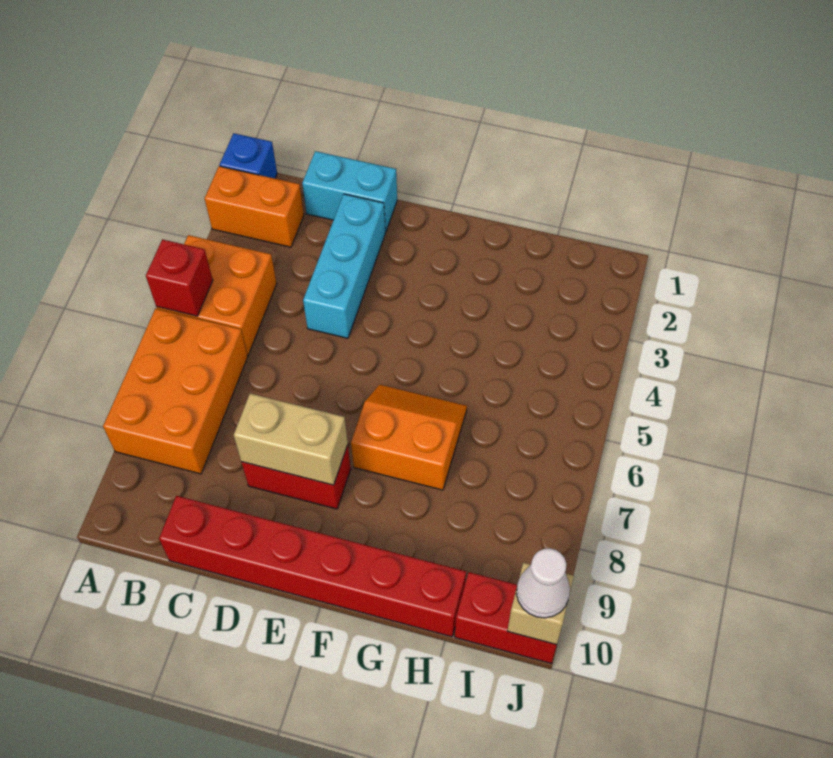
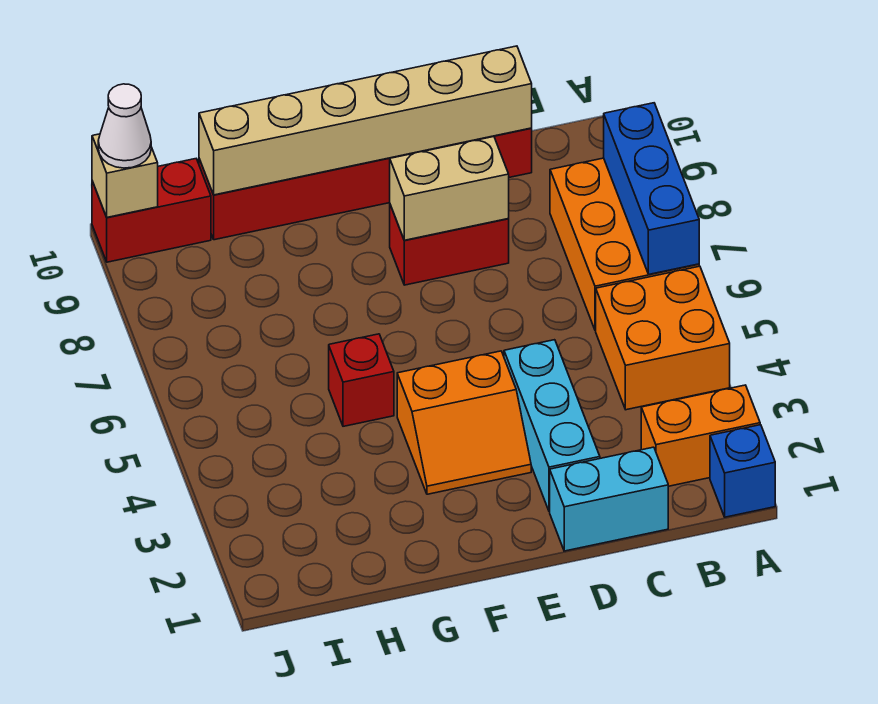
red 1x1 brick [146,239,213,316] -> red 1x1 brick moved to [329,334,394,426]
none -> blue 1x3 brick [604,103,699,274]
none -> tan 1x6 brick [199,46,532,195]
orange 2x2 slope [351,385,467,490] -> orange 2x2 slope moved to [397,351,531,494]

